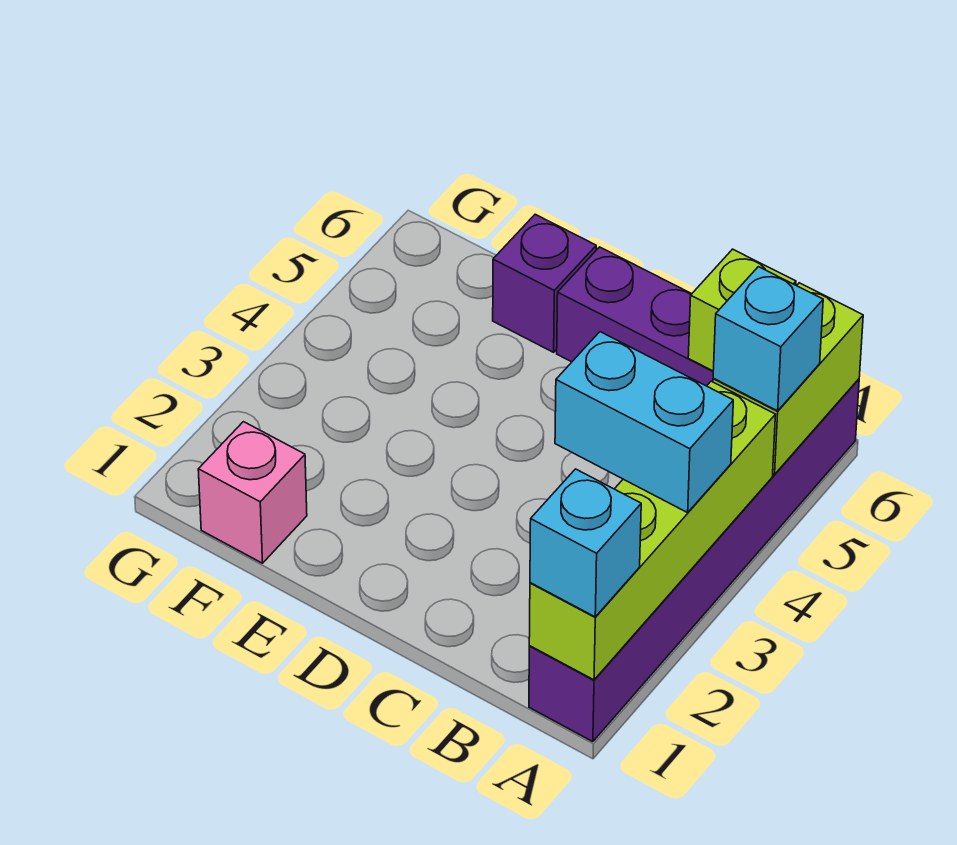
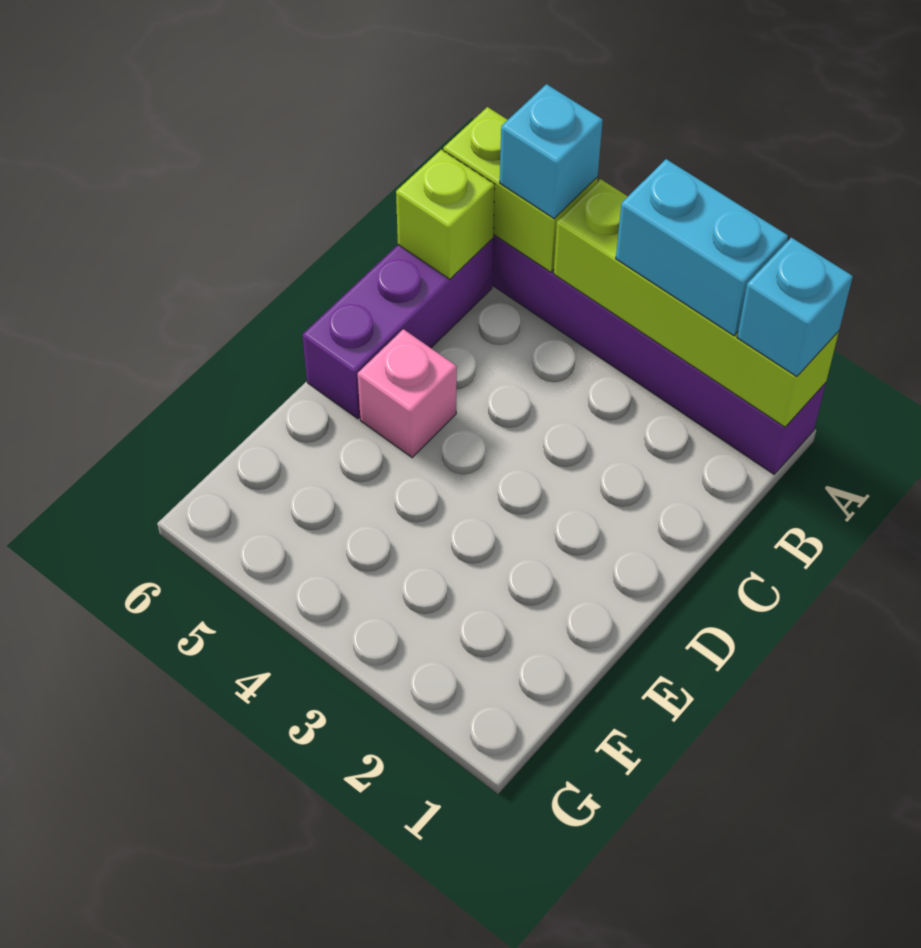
cyan 1x2 brick [555,332,733,513] -> cyan 1x2 brick turned to [616,159,788,336]
purple 1x1 brick [493,214,596,352] -> none
pink 1x1 brick [198,422,307,563] -> pink 1x1 brick moved to [358,329,457,458]

